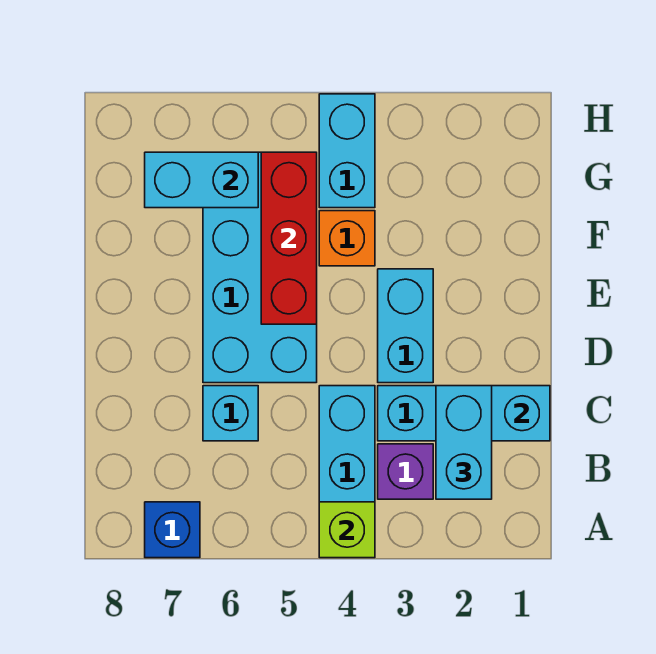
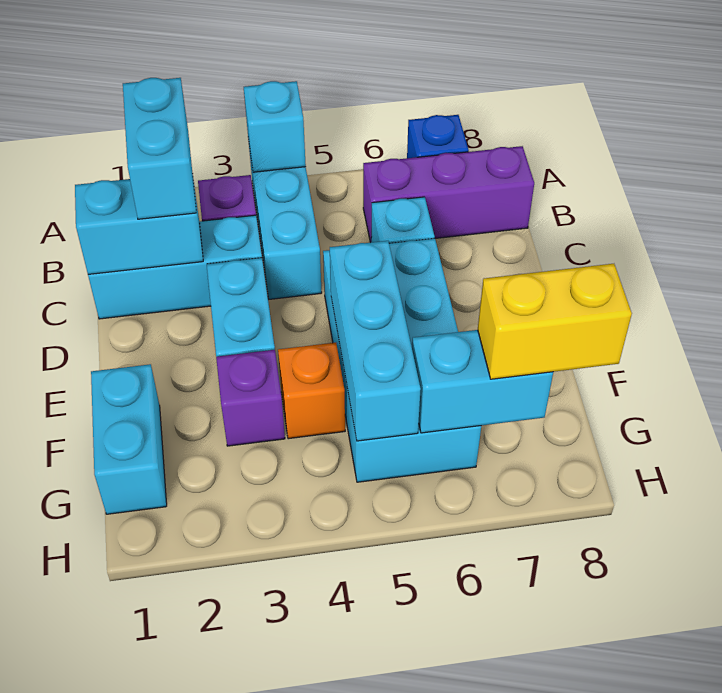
lime 1x1 brick [319,502,375,558] -> cyan 1x1 brick [244,81,306,172]
none -> purple 1x3 brick [363,146,534,243]
red 1x3 brick [261,152,317,324] -> cyan 1x3 brick [330,241,421,441]
none -> purple 1x1 brick [216,350,285,446]
cyan 1x2 brick [319,94,375,208] -> cyan 1x2 brick moved to [91,364,167,514]
none -> yellow 1x2 brick [478,264,632,379]

